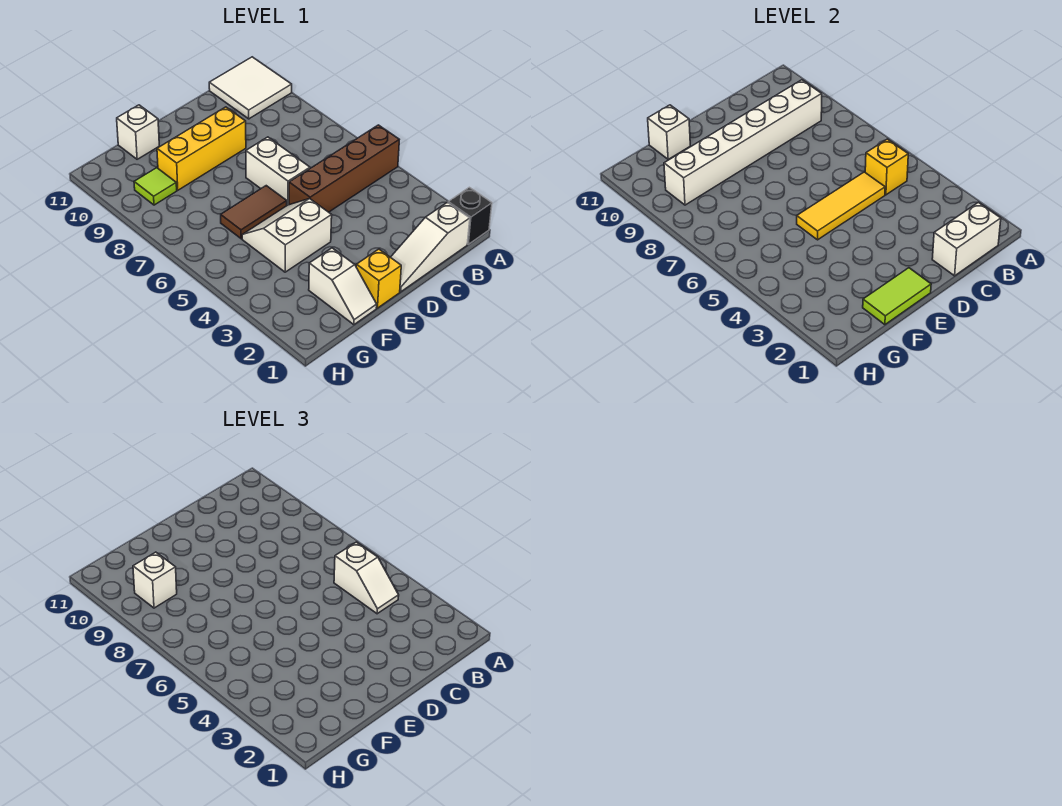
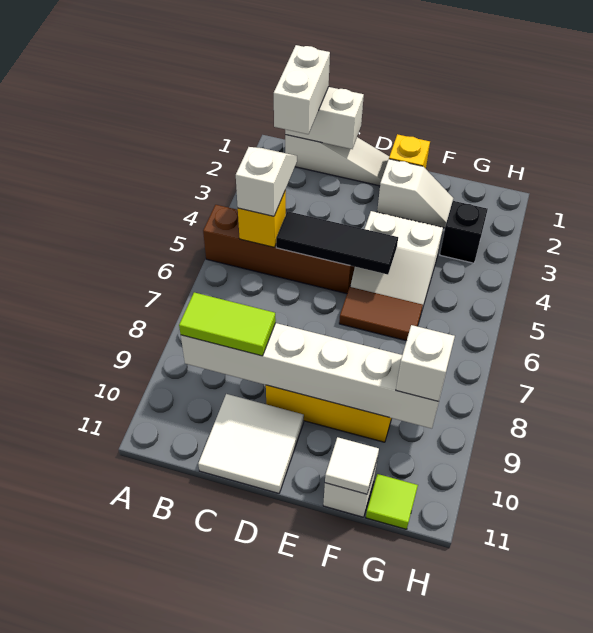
black 1x1 brick [448,187,492,244] -> black 1x1 brick moved to [440,201,488,263]
white 2x2 tile [209,57,292,119] -> white 2x2 tile moved to [198,394,304,493]
yellow 1x3 tile [797,172,885,240] -> black 1x3 tile [276,211,398,275]
white 1x2 brick [246,137,310,205] -> white 1x2 brick moved to [274,45,330,134]
lime 1x2 tile [863,268,931,325] -> lime 1x2 tile moved to [179,292,276,356]
white 1x2 slope [309,248,377,325] -> white 1x2 slope turned to [377,159,453,228]
white 1x1 brick [648,105,690,159] -> white 1x1 tile [325,437,379,494]
lime 1x1 tile [134,168,177,205] -> lime 1x1 tile moved to [366,474,418,529]

